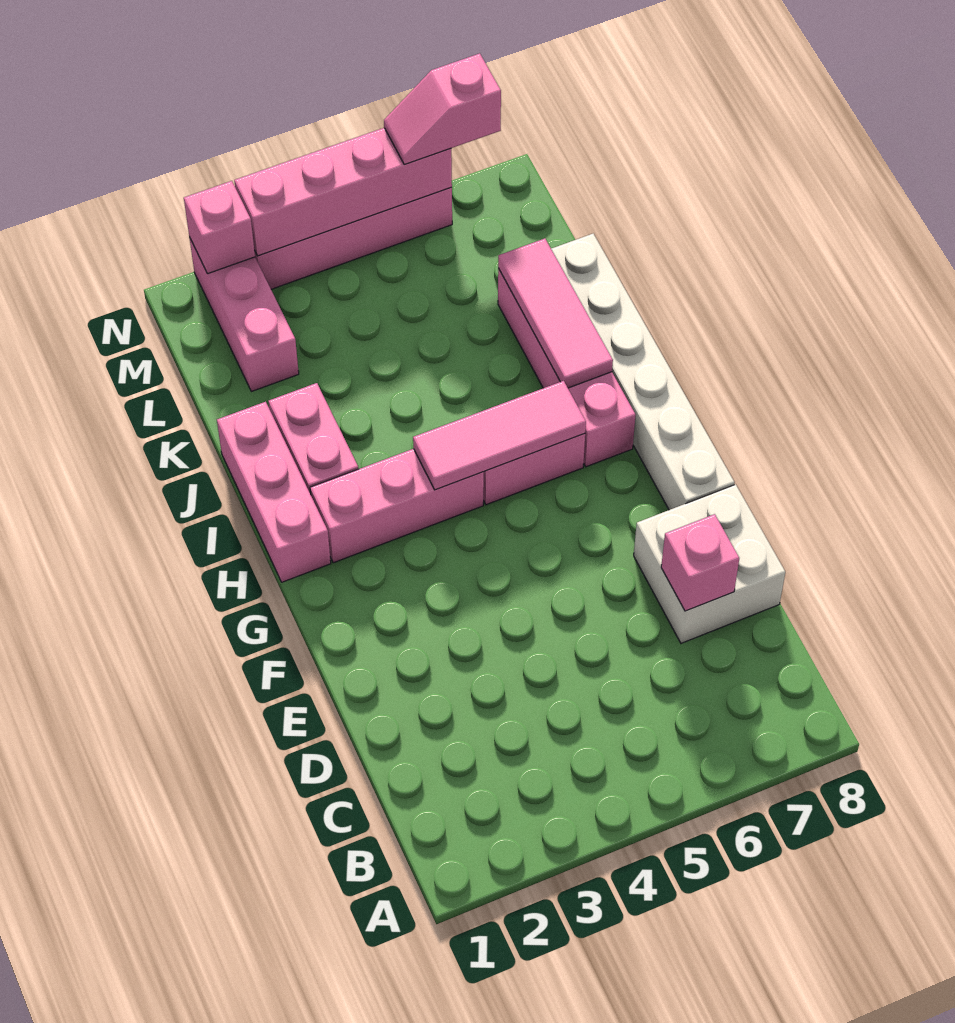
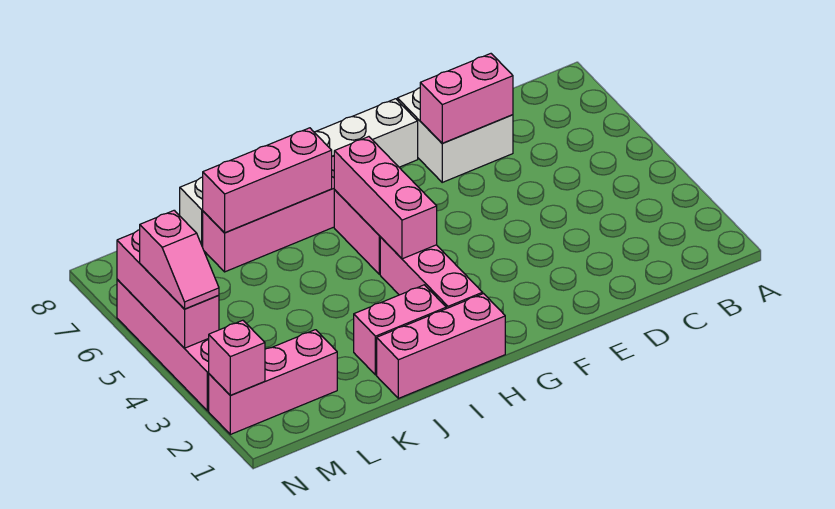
pink 1x1 brick [661,514,739,611] -> pink 1x2 brick [420,54,513,143]
pink 1x3 tile [413,381,586,490] -> pink 1x3 brick [334,137,437,259]
pink 1x3 tile [498,239,613,388] -> pink 1x3 brick [203,128,332,233]
pink 1x4 brick [234,128,452,256] -> pink 1x3 brick [117,230,219,348]
pink 1x2 slope [384,53,501,164] -> pink 1x2 slope moved to [140,210,219,309]

